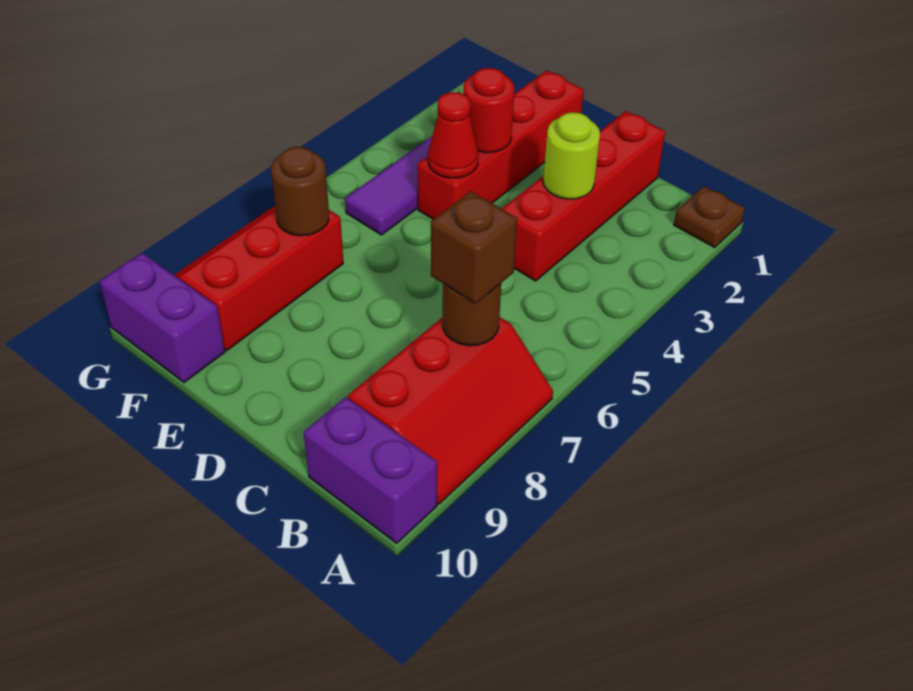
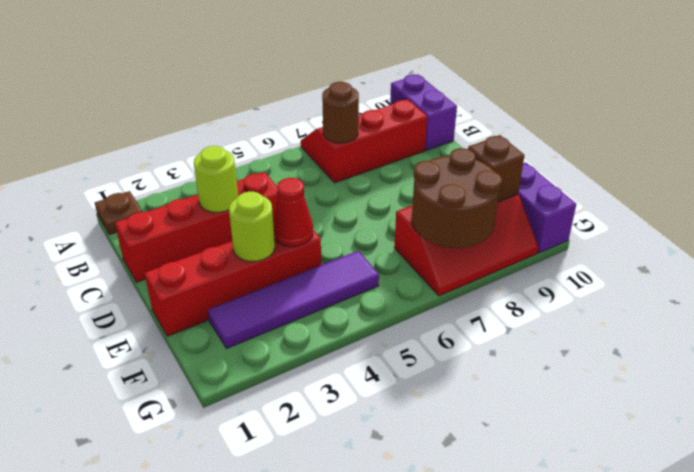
brown 1x1 brick [431,191,517,304] -> brown 1x1 brick moved to [468,135,525,202]
red 1x1 round brick [463,68,514,153] -> lime 1x1 round brick [229,192,275,262]
brown 1x1 round brick [271,147,329,236] -> brown 2x2 round brick [412,148,502,248]

